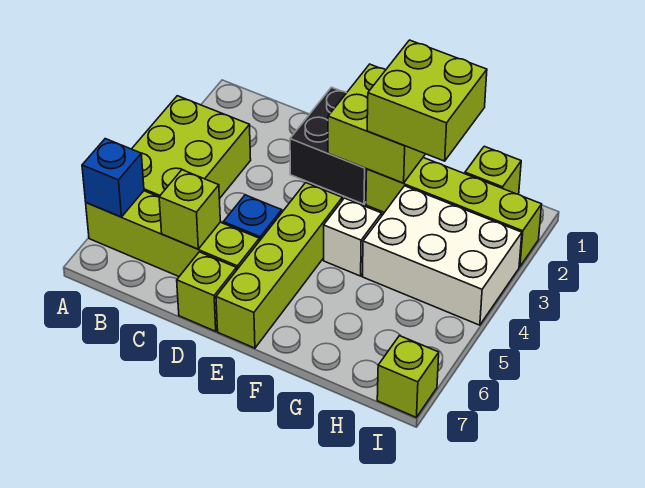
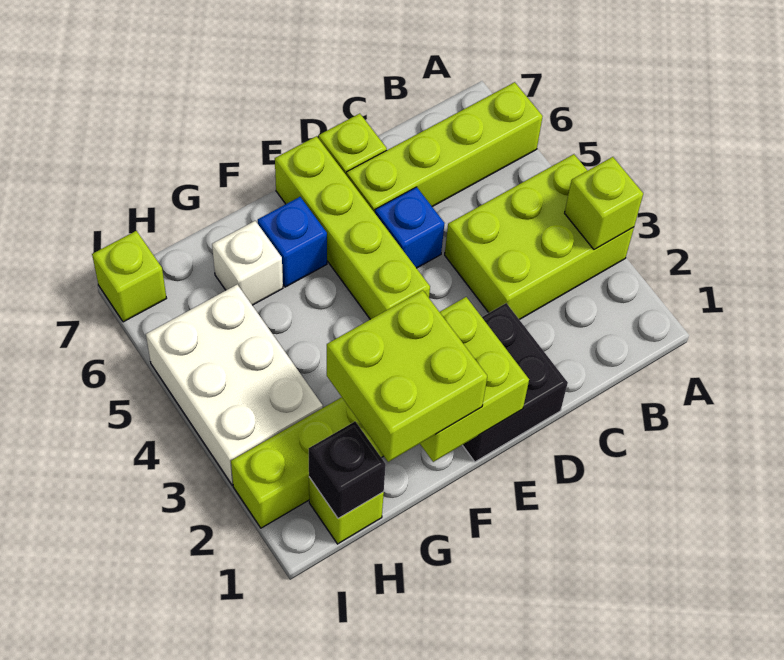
lime 2x3 brick [132,96,251,199] -> lime 2x3 brick turned to [445,154,634,320]
blue 1x1 brick [82,139,144,217] -> blue 1x1 brick moved to [258,197,327,287]
lime 1x1 brick [159,170,220,249] -> lime 1x1 brick moved to [565,157,643,250]
white 1x1 brick [324,198,382,276] -> white 1x1 brick moved to [212,221,283,305]
white 2x3 brick [363,186,522,325] -> white 2x3 brick turned to [146,284,323,485]
none -> black 1x1 brick [309,421,386,518]

